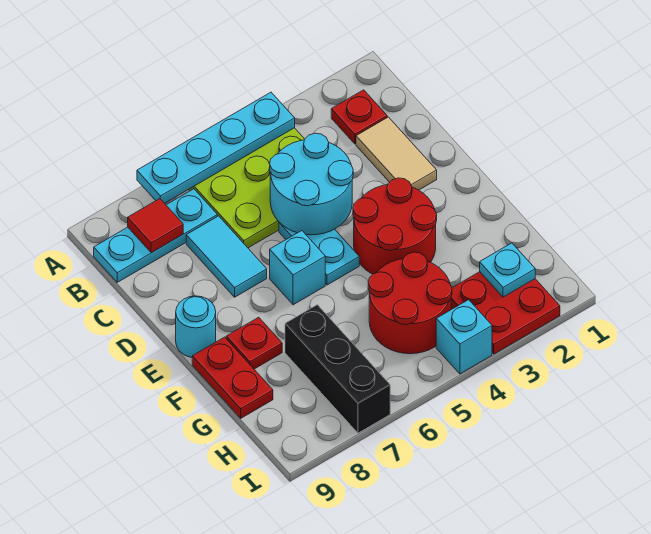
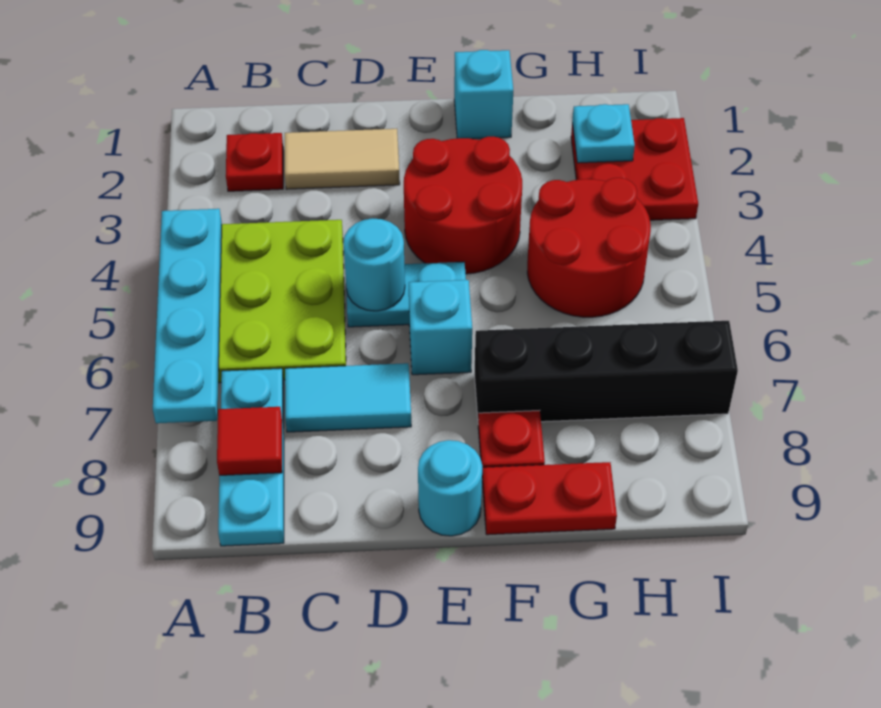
cyan 2x2 round brick [270,133,353,235] -> cyan 1x1 round brick [343,219,405,311]
black 1x3 brick [285,305,390,433] -> black 1x4 brick [474,321,738,422]
cyan 1x1 brick [436,300,492,374] -> cyan 1x1 brick moved to [454,50,513,139]

